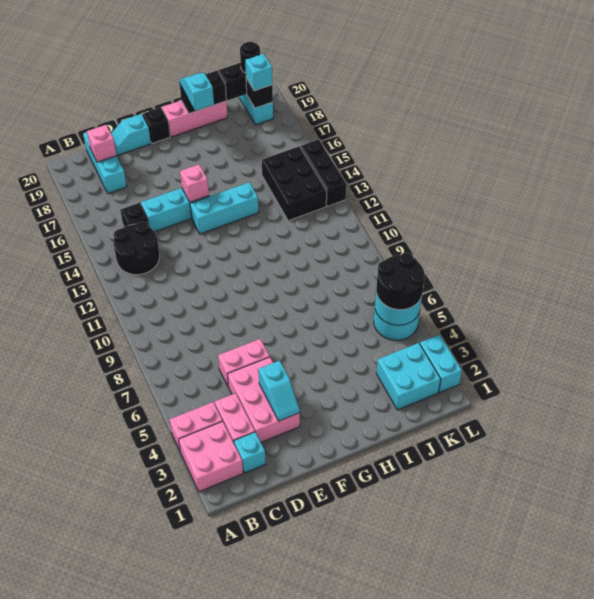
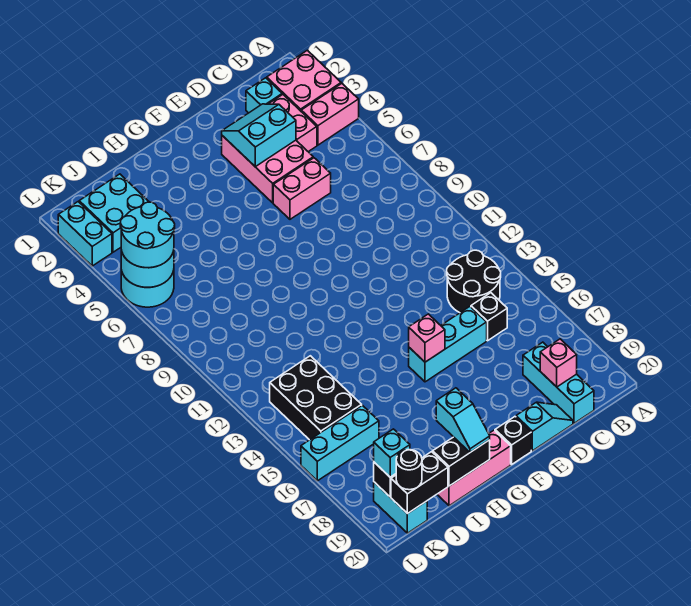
cyan 1x2 slope [258,360,300,421] -> cyan 2x2 slope [222,104,296,167]
cyan 1x3 brick [190,182,259,234] -> cyan 1x3 brick moved to [301,405,379,481]
black 2x2 round brick [376,253,425,310] -> cyan 2x2 round brick [120,202,175,268]
black 1x3 brick [301,139,346,206] -> none

